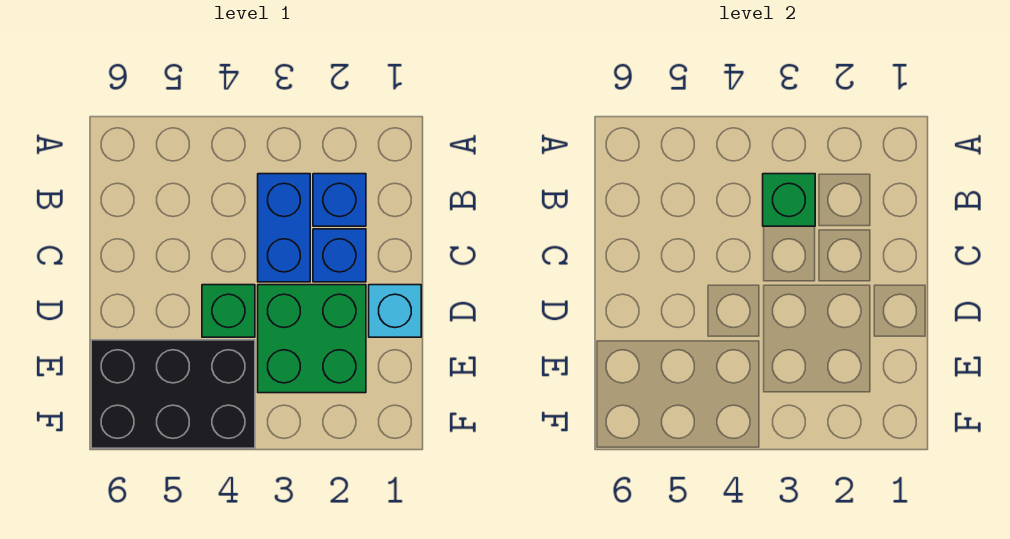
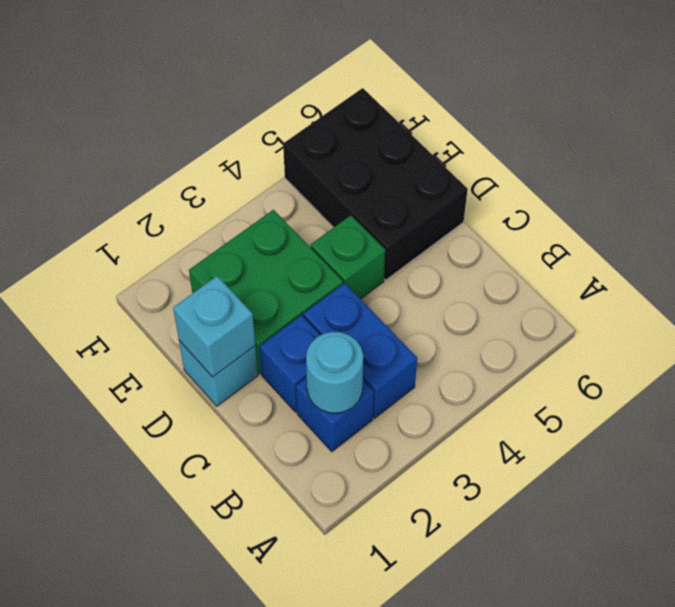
none -> cyan 1x1 round brick [306,332,363,413]
green 1x1 brick [763,174,815,226] -> none
none -> cyan 1x1 brick [173,276,255,377]
black 2x3 brick [91,340,255,448] -> black 2x3 brick turned to [283,88,468,280]

